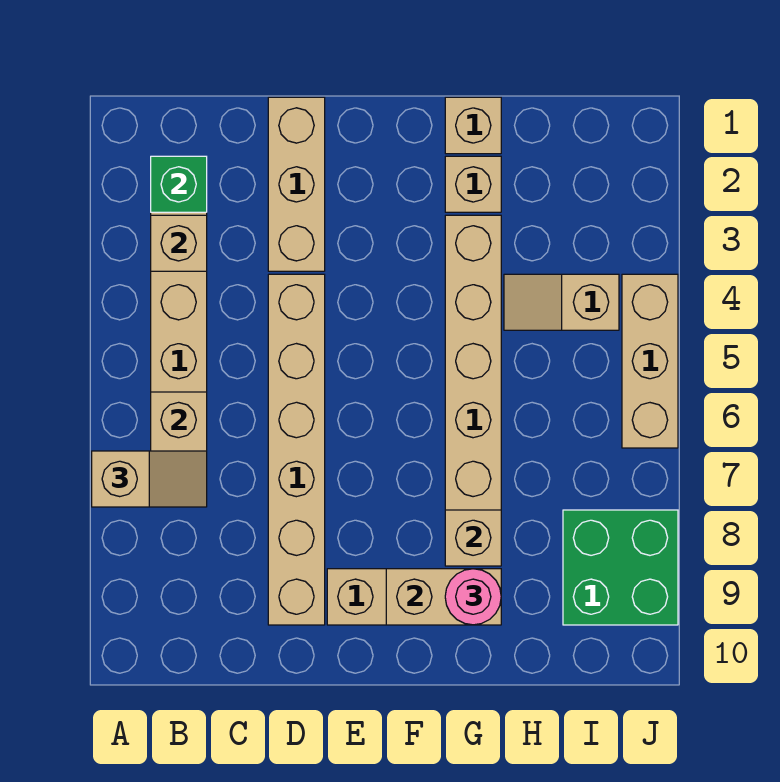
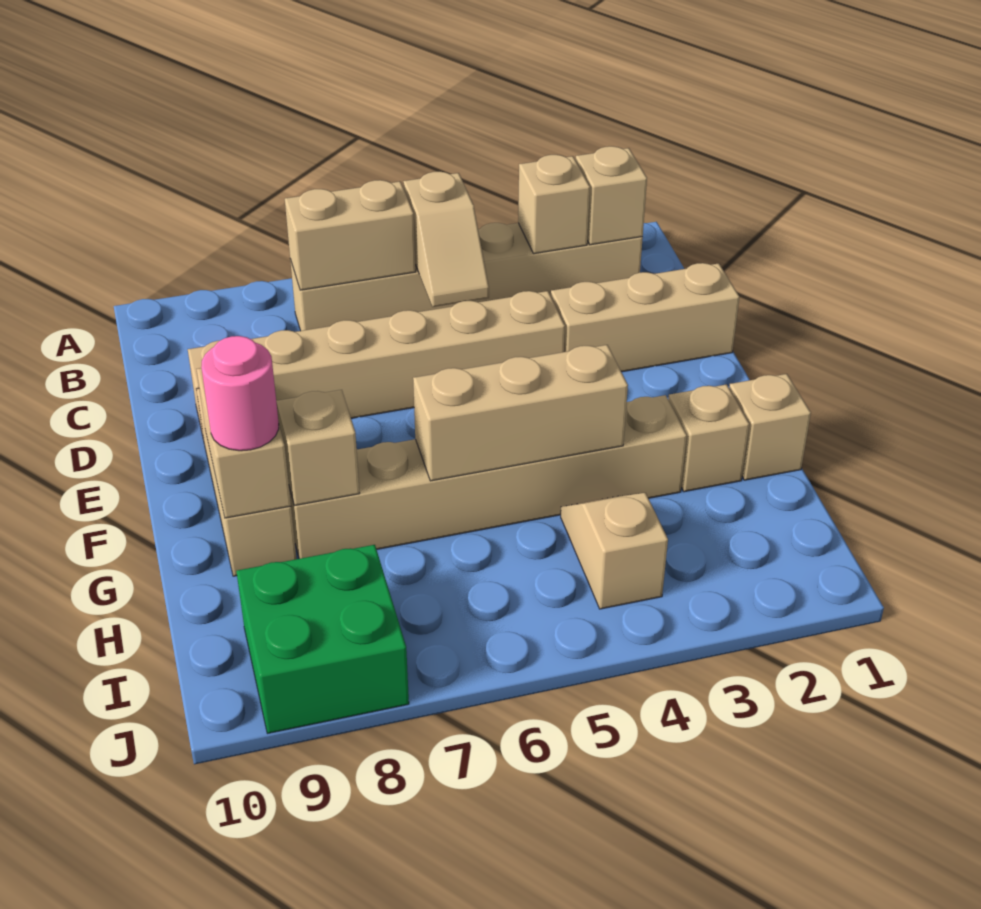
tan 1x2 slope [92,451,207,507] -> tan 1x2 slope moved to [403,171,489,307]
green 1x1 brick [151,156,207,212] -> tan 1x1 brick [576,146,647,245]
tan 1x3 brick [622,274,678,448] -> tan 1x3 brick moved to [413,345,628,481]

